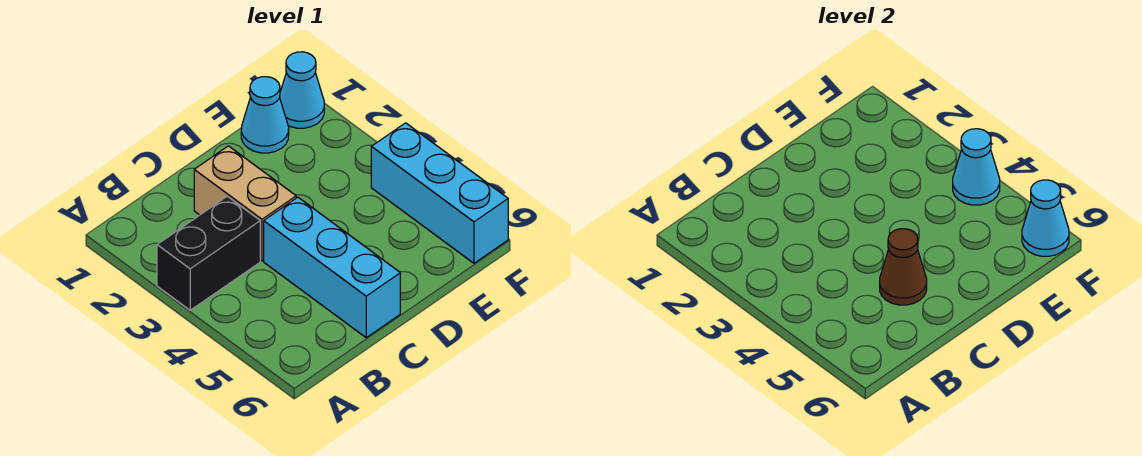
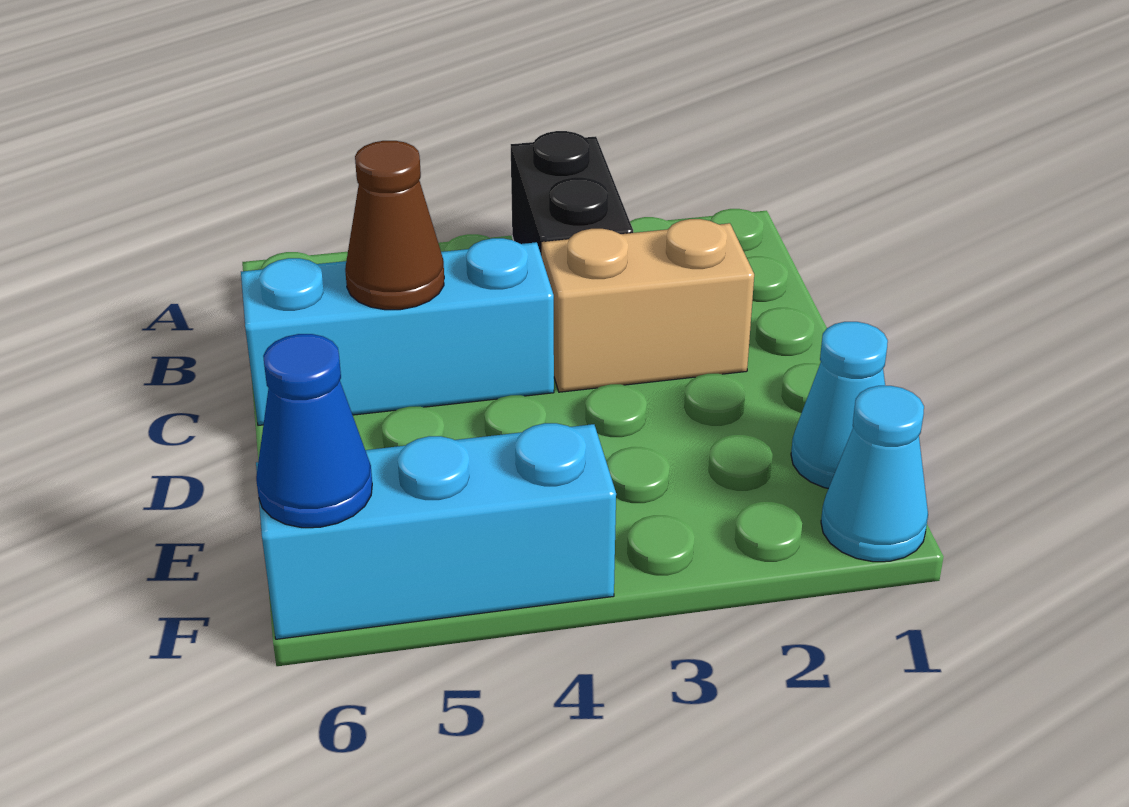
cyan 1x1 cone [953,129,1000,205] -> none
cyan 1x1 cone [1022,180,1069,256] -> blue 1x1 cone [256,334,372,528]

